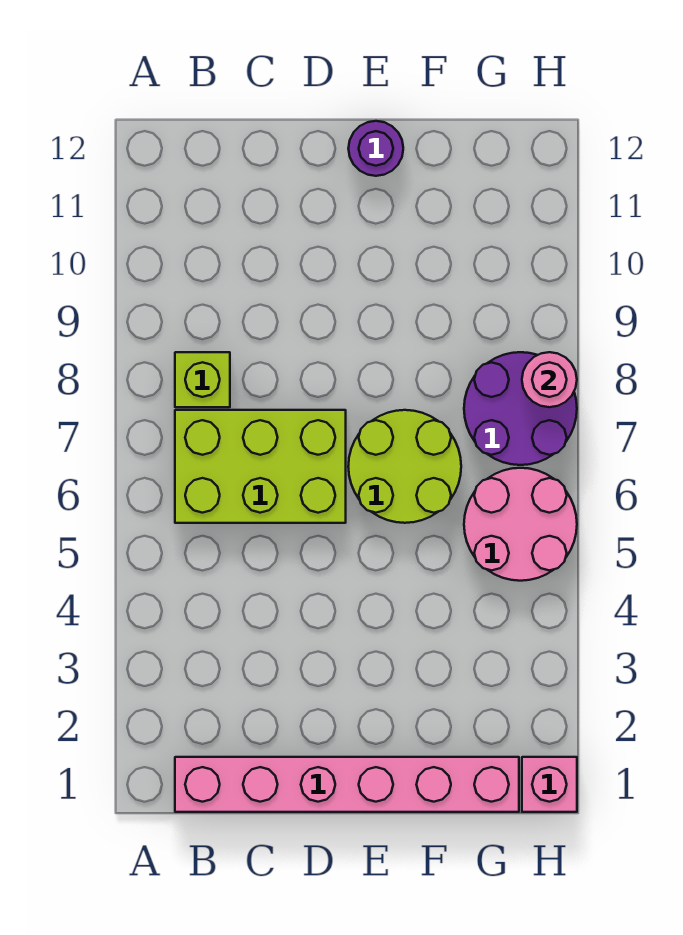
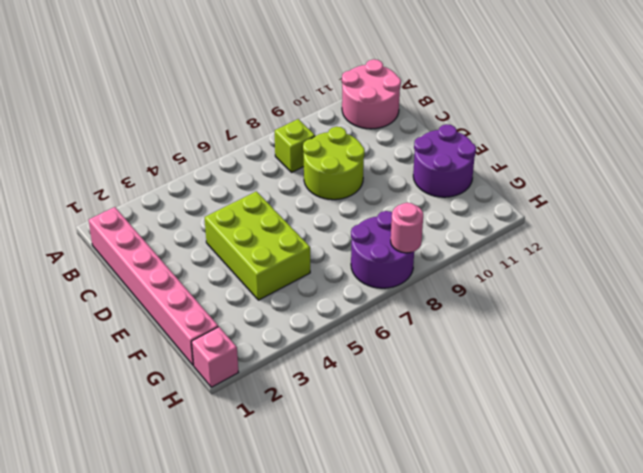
lime 2x3 brick [175,410,346,523] -> lime 2x3 brick moved to [205,191,310,300]
lime 2x2 round brick [348,410,461,523] -> lime 2x2 round brick moved to [303,127,365,200]
purple 1x1 round brick [348,121,403,176] -> purple 2x2 round brick [413,124,476,197]
pink 2x2 round brick [464,468,577,581] -> pink 2x2 round brick moved to [342,59,401,129]

